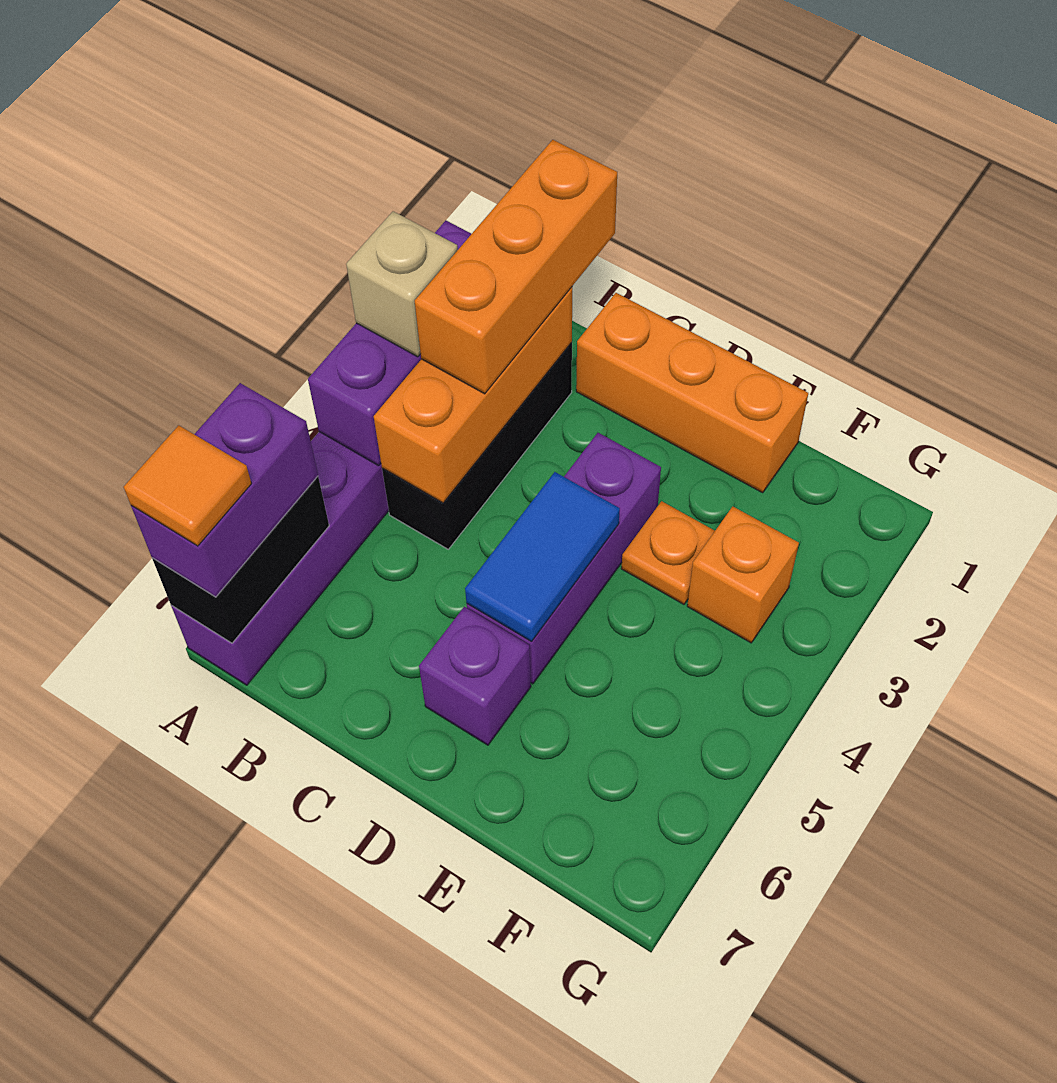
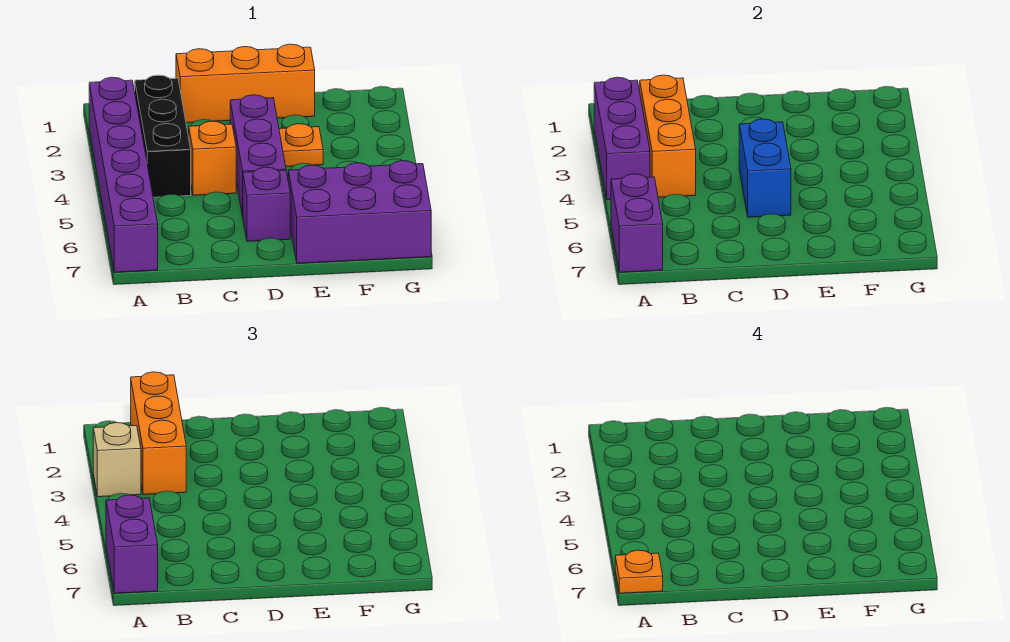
black 1x2 brick [152,476,329,643] -> purple 1x2 brick [611,174,663,272]
orange 1x1 tile [124,425,251,546] -> orange 1x1 plate [615,550,663,593]
blue 1x2 tile [465,472,620,641] -> blue 1x2 brick [739,119,791,217]
none -> purple 2x3 brick [288,161,431,263]
orange 1x1 brick [687,507,799,643] -> orange 1x1 brick moved to [189,121,236,195]

